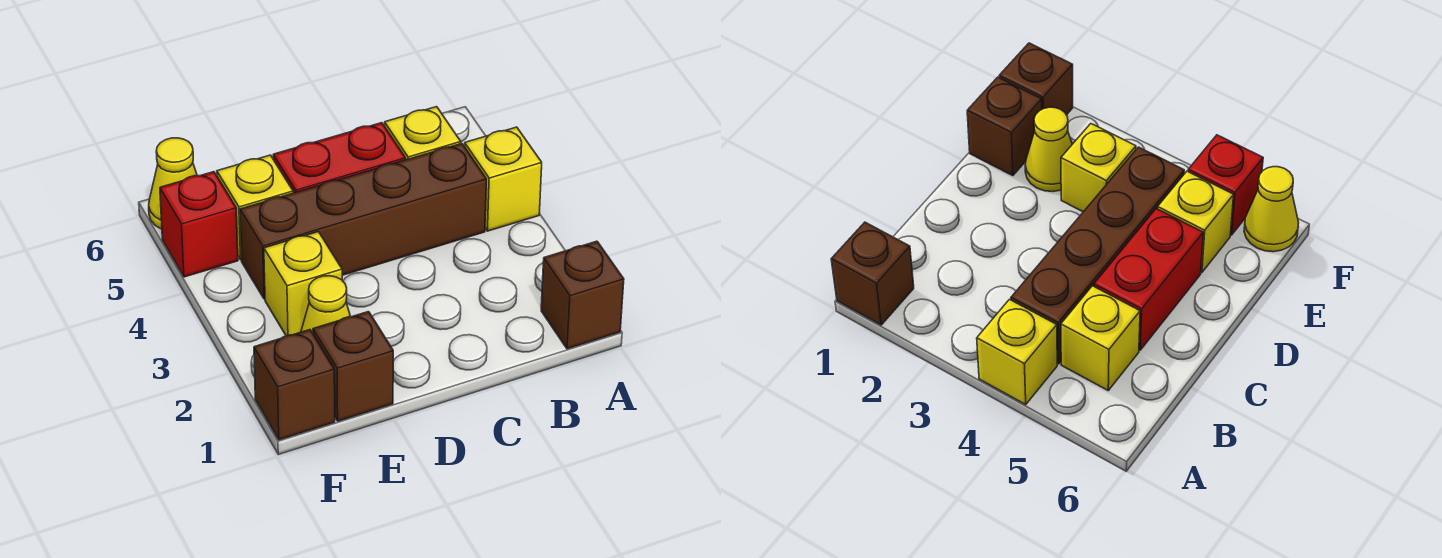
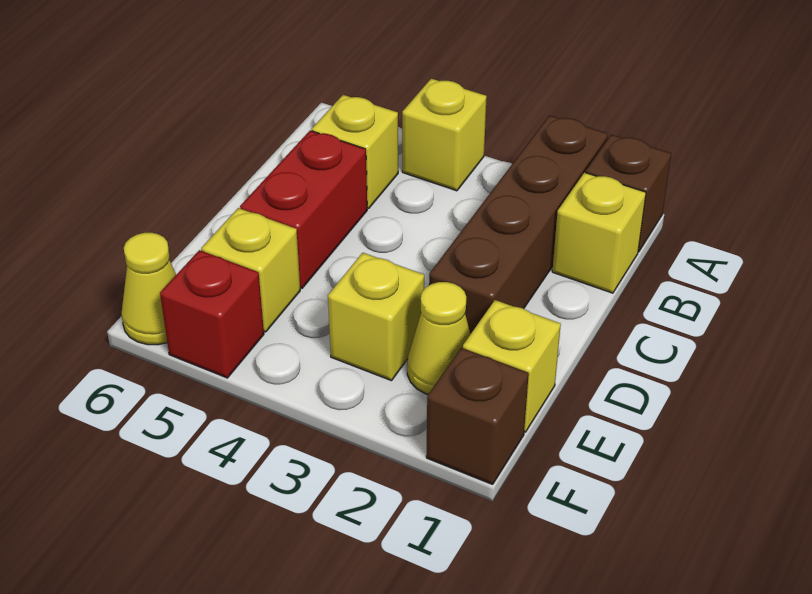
none -> yellow 1x1 brick [552,172,646,293]
brown 1x4 brick [240,143,486,299] -> brown 1x4 brick moved to [429,115,608,334]
brown 1x1 brick [313,312,393,421] -> yellow 1x1 brick [463,300,561,432]

